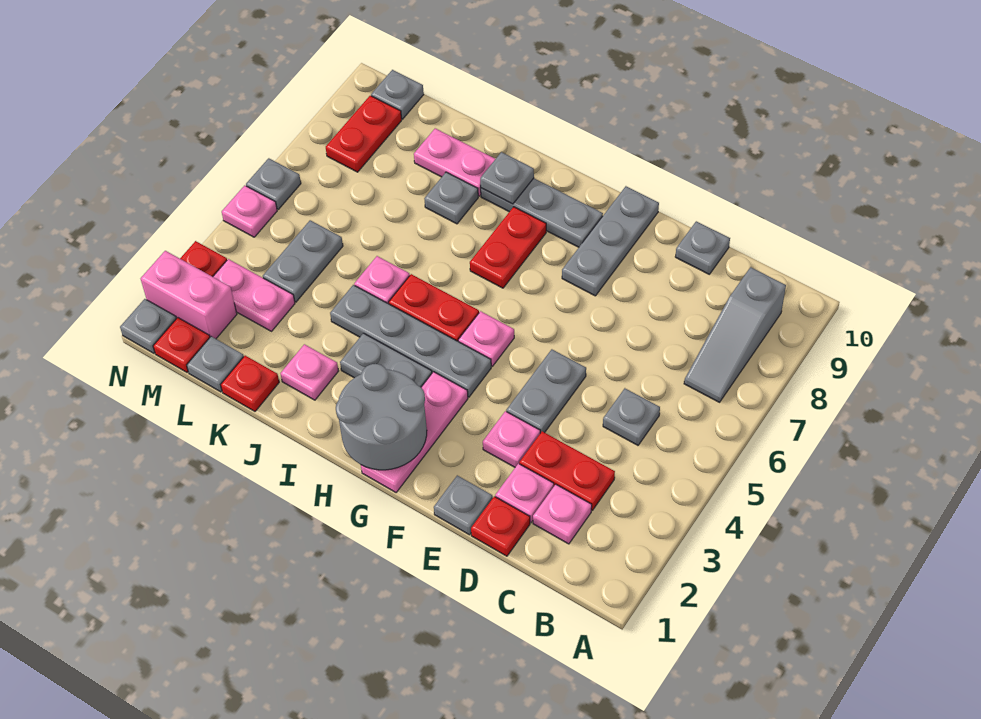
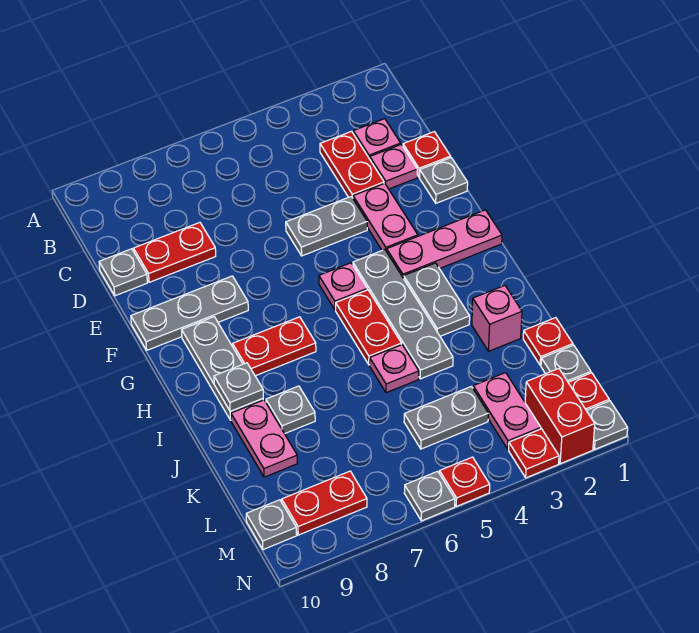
grey 1x3 slope [684,267,786,402] -> none
grey 1x1 plate [603,388,660,445] -> none
none -> red 1x2 plate [133,222,216,282]
pink 1x1 plate [483,411,540,467] -> pink 1x2 plate [353,183,418,252]
grey 2x2 round brick [336,364,427,470] -> none
pink 1x1 plate [281,344,338,400] -> pink 1x1 brick [472,286,522,351]
pink 1x2 brick [141,251,237,339] -> red 1x2 brick [525,369,595,464]
pink 1x1 plate [222,185,277,237] -> red 1x1 plate [439,457,490,506]

